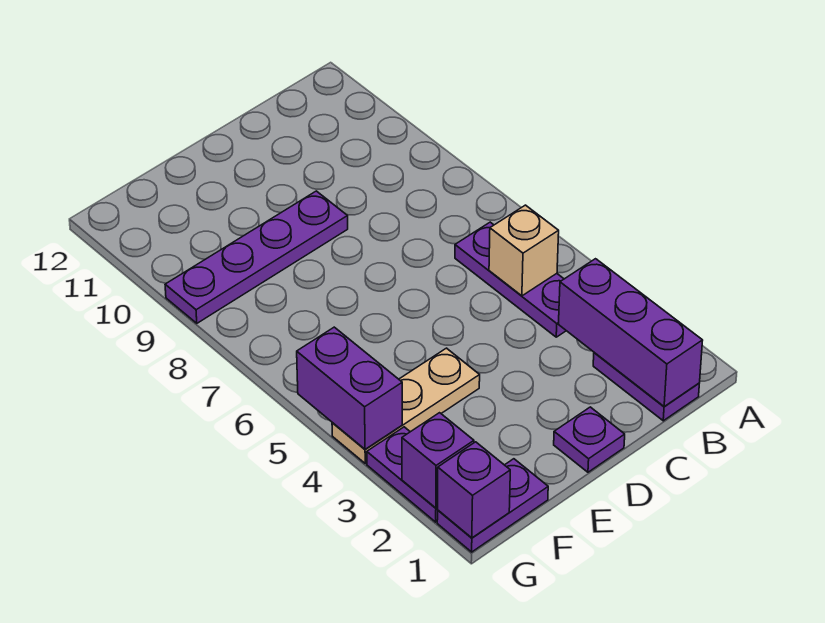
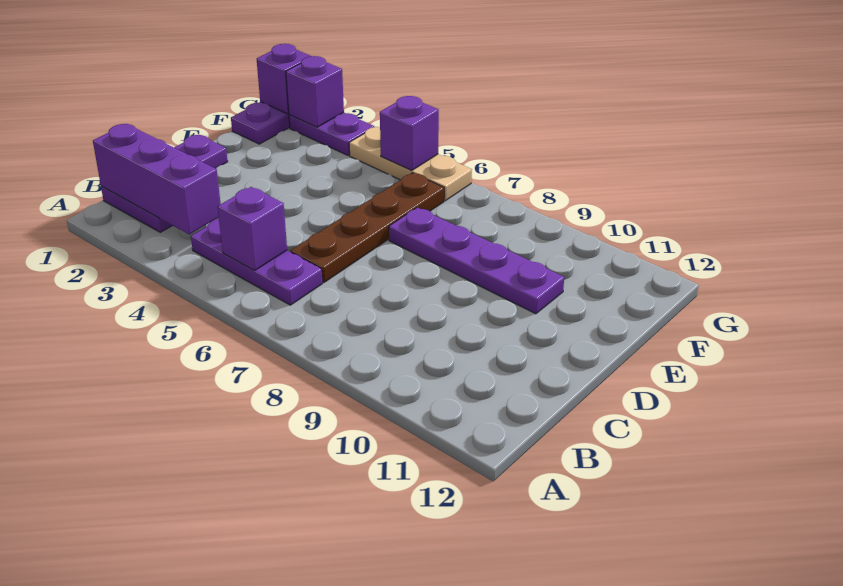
tan 1x1 brick [489,205,559,296] -> purple 1x1 brick [218,187,287,271]
none -> brown 1x4 plate [291,173,444,282]
purple 1x4 plate [165,191,348,323] -> purple 1x4 plate turned to [389,207,564,314]
tan 1x3 plate [332,348,480,463] -> tan 1x3 plate turned to [349,127,472,201]
purple 1x2 brick [297,327,402,449] -> purple 1x1 brick [380,96,439,171]

